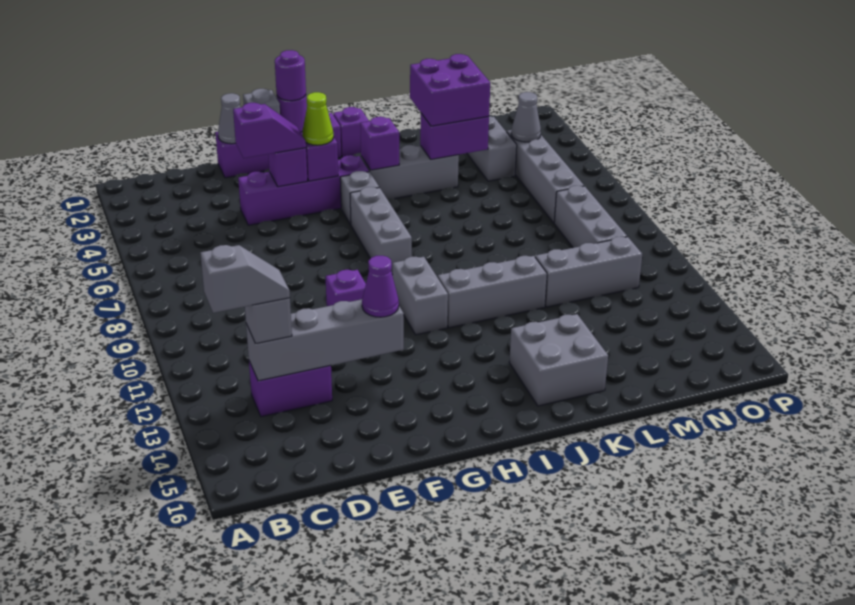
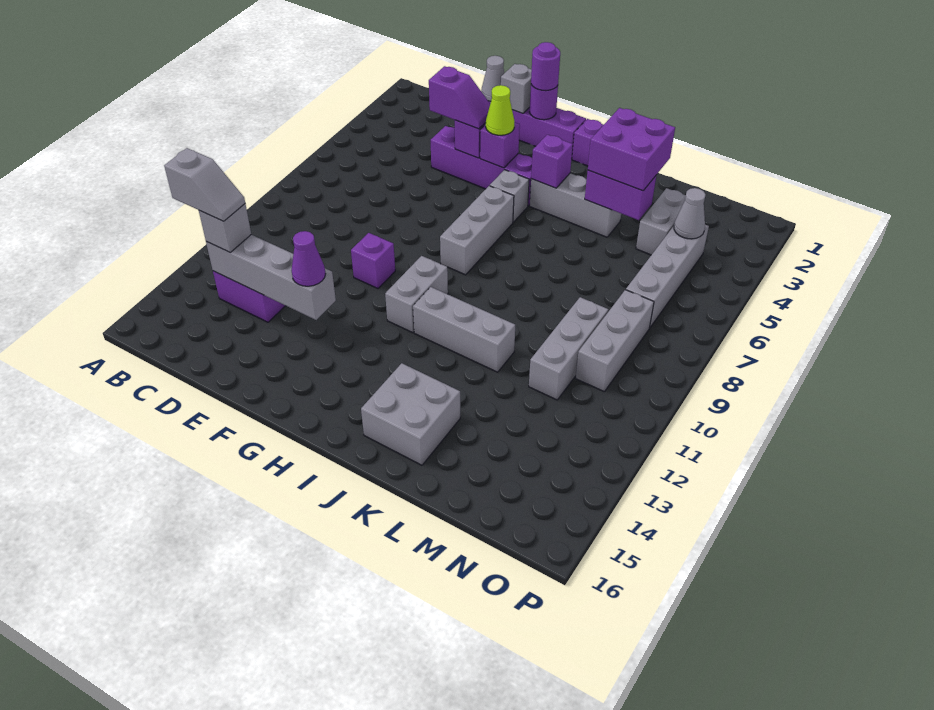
grey 1x3 brick [535,237,642,307] -> grey 1x3 brick turned to [529,297,608,400]

